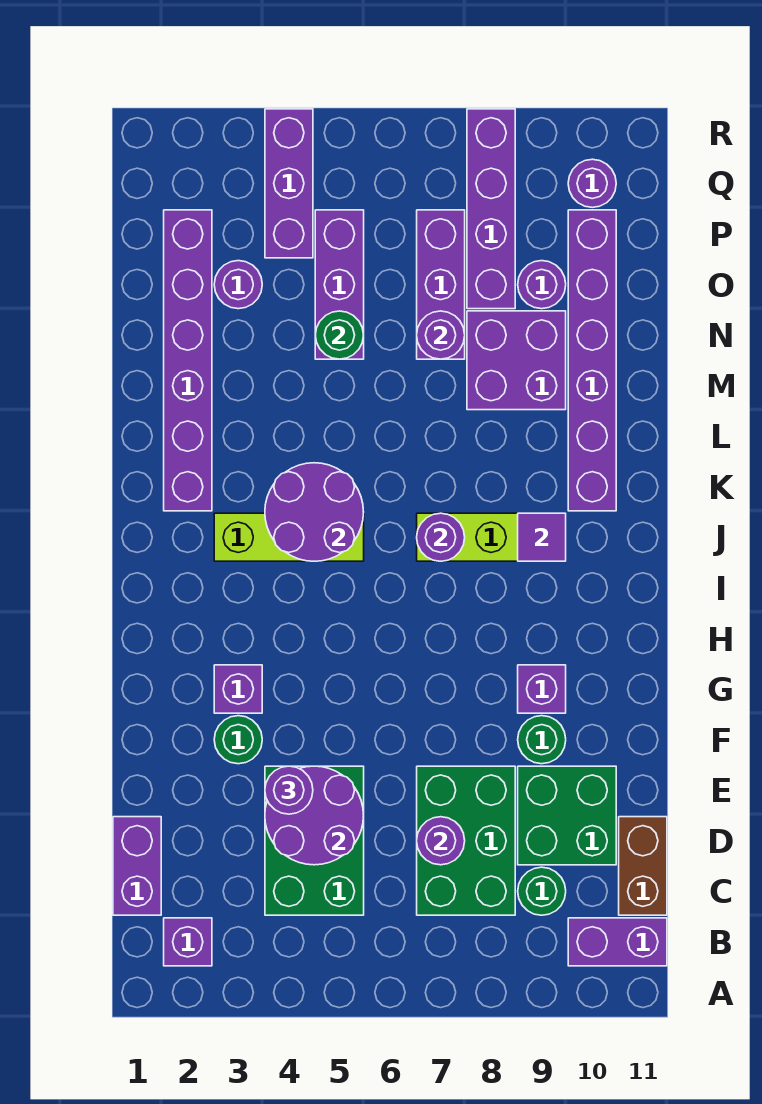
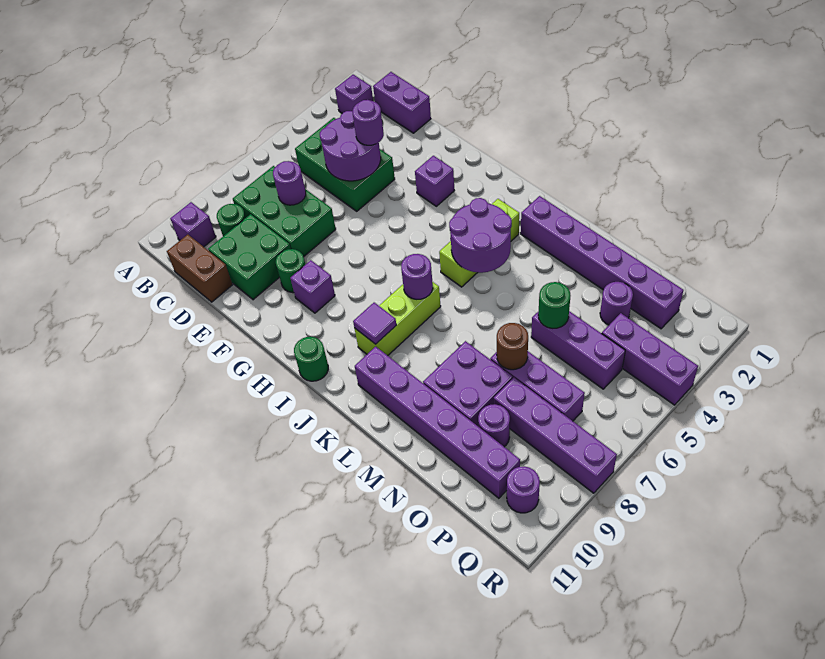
purple 1x2 brick [568,918,667,966] -> purple 1x1 brick [170,202,216,247]
green 1x1 round brick [214,716,262,764] -> green 1x1 round brick moved to [294,337,328,381]
purple 1x1 round brick [417,311,465,359] -> brown 1x1 round brick [497,323,528,370]

